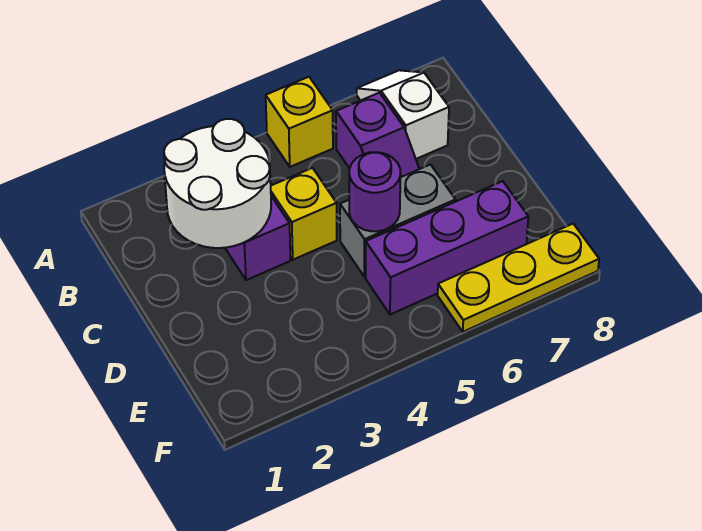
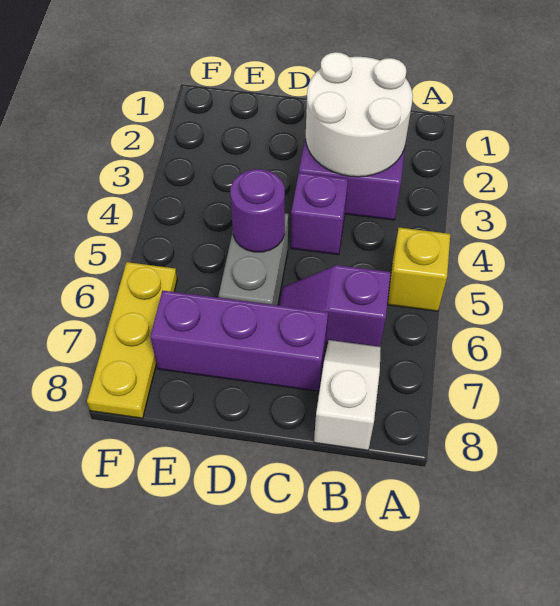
white 1x2 slope [357,70,449,159] -> white 1x2 slope turned to [314,340,381,450]
yellow 1x1 brick [271,168,337,260] -> purple 1x1 brick [291,173,348,255]
purple 1x3 brick [366,181,528,314] -> purple 1x3 brick turned to [150,291,328,391]

